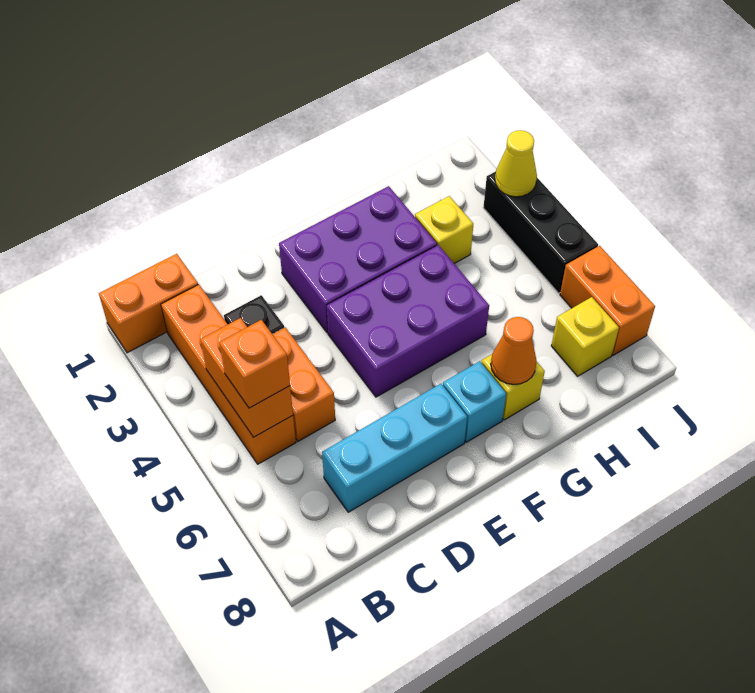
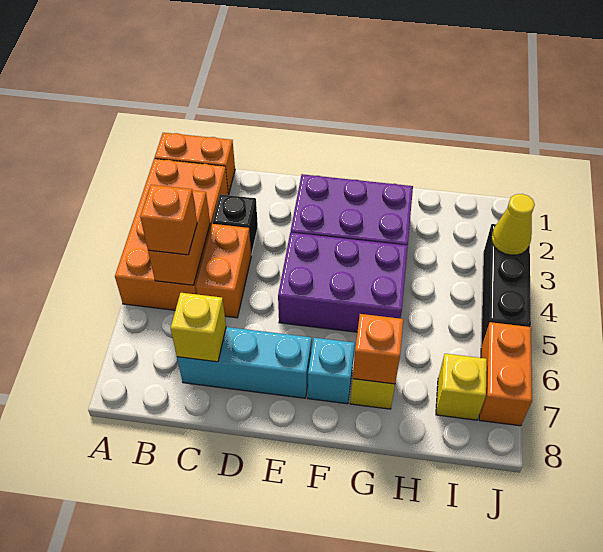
orange 1x4 brick [161,285,296,464] -> orange 2x4 brick [115,159,229,310]
orange 1x1 cone [491,317,537,385] -> orange 1x1 brick [353,314,403,384]
yellow 1x1 brick [415,196,473,263] -> yellow 1x1 brick moved to [171,293,226,362]

